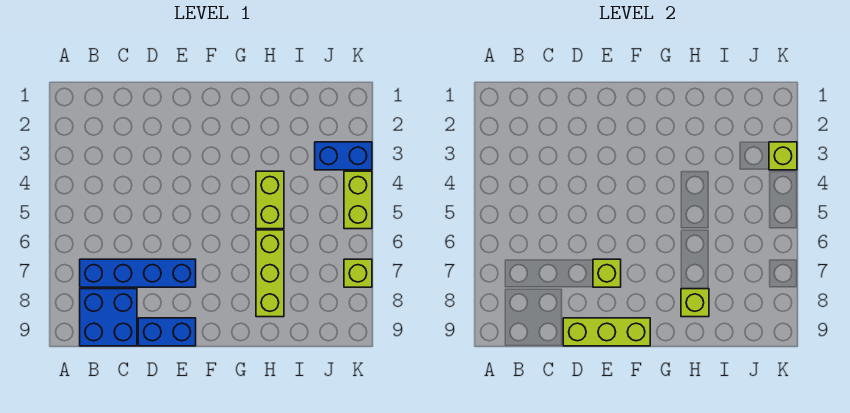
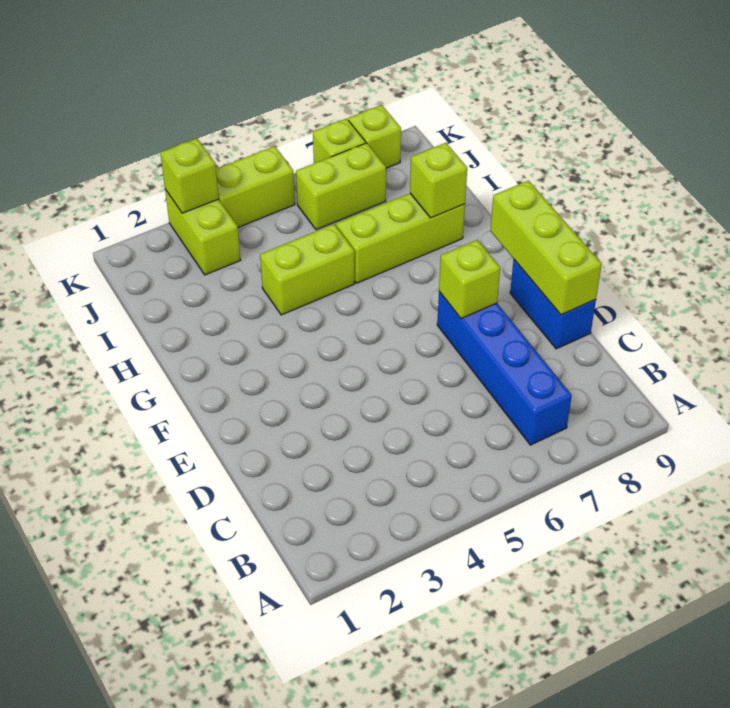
blue 2x2 brick [80,289,137,346] -> none
blue 1x2 brick [315,142,372,170] -> lime 1x2 brick [165,189,240,275]
none -> lime 1x2 brick [296,143,386,230]
none -> lime 1x1 brick [348,105,401,168]

